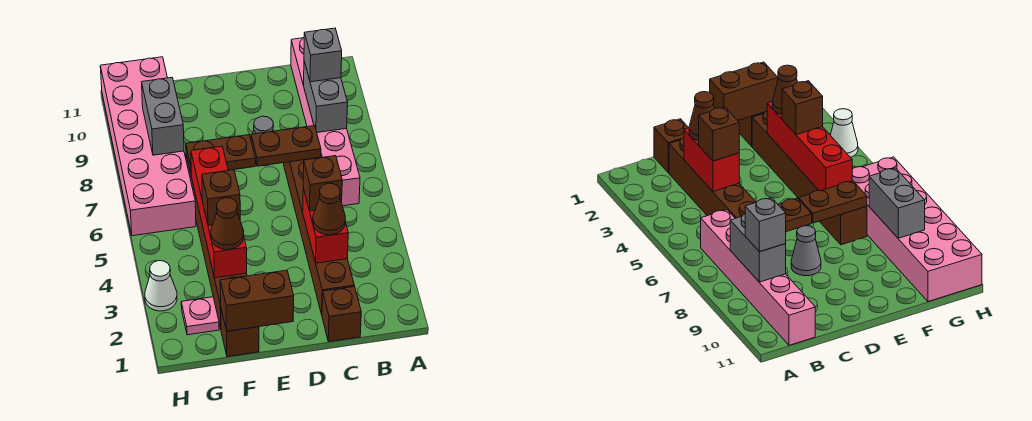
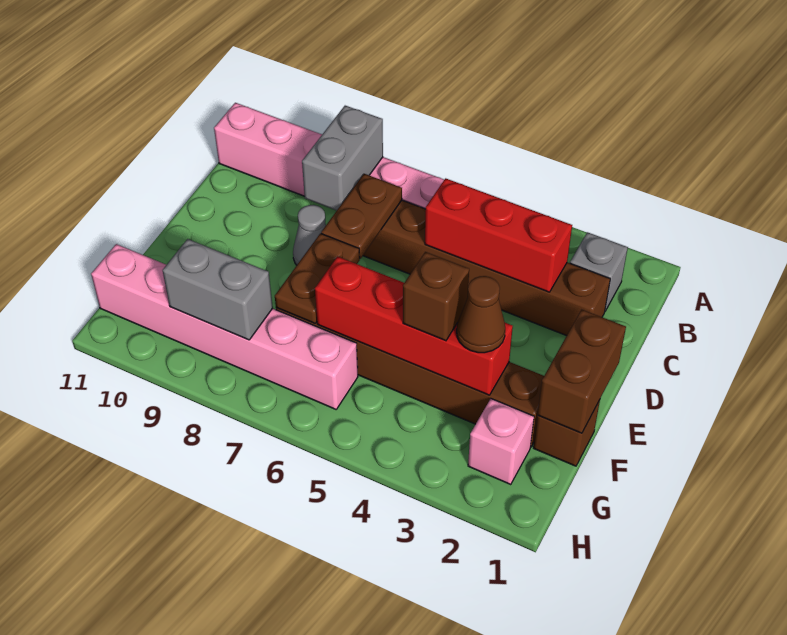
grey 1x2 brick [304,61,348,132] -> grey 1x2 brick turned to [302,106,383,211]
grey 1x1 brick [304,28,342,82] -> grey 1x1 brick moved to [570,232,628,311]
brown 1x1 brick [322,287,361,342] -> none
red 1x2 brick [303,188,348,263] -> red 1x3 brick [425,178,572,292]
brown 1x1 cone [313,183,345,235] -> none
brown 1x1 brick [303,156,342,211] -> none
pink 1x1 plate [181,297,219,335] -> pink 1x1 brick [468,399,534,484]
pink 2x6 brick [100,57,196,236] -> pink 1x6 brick [91,244,358,409]
white 1x1 cone [145,261,177,311] -> none

